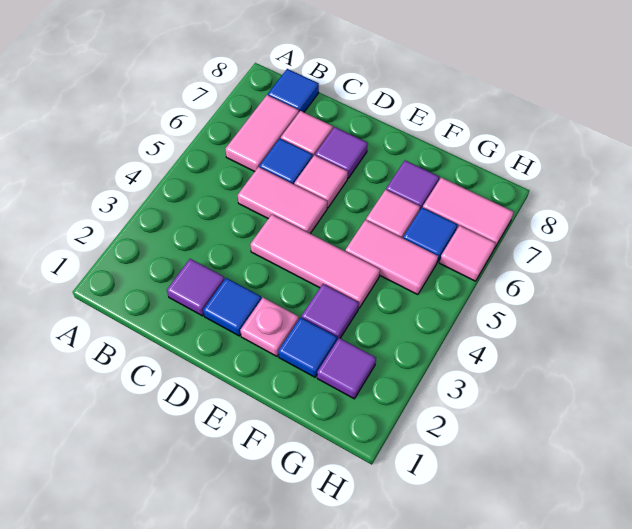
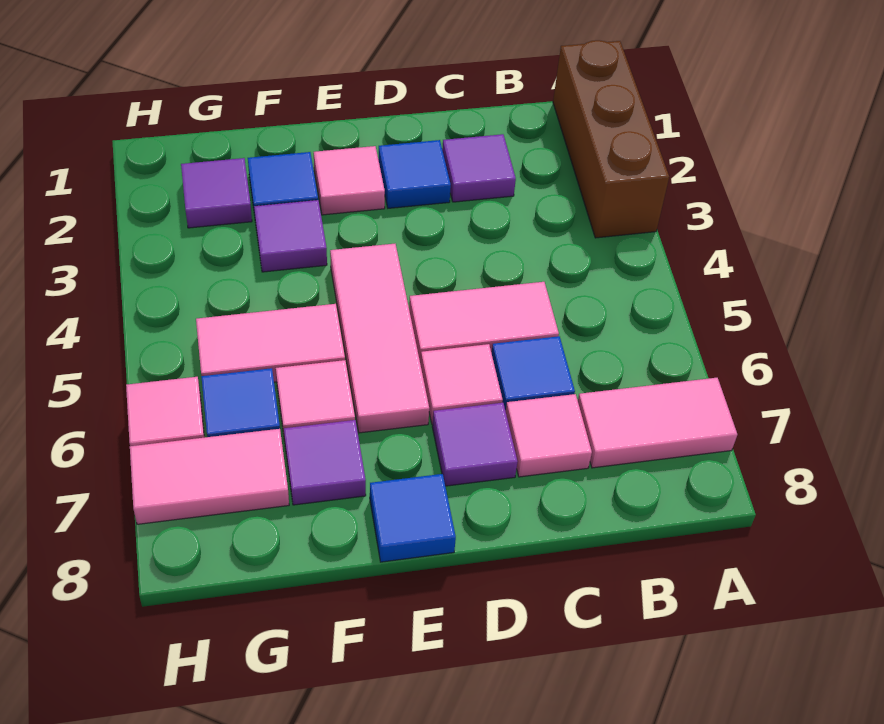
none -> brown 1x3 brick [553,40,669,238]
pink 1x2 tile [225,95,299,172] -> pink 1x2 tile turned to [578,378,737,468]
blue 1x1 tile [268,69,319,112] -> blue 1x1 tile moved to [370,474,456,562]
pink 1x3 tile [250,215,380,308] -> pink 1x3 tile turned to [330,244,429,433]
pink 1x1 plate [240,298,299,356] -> pink 1x1 tile [314,146,385,215]

